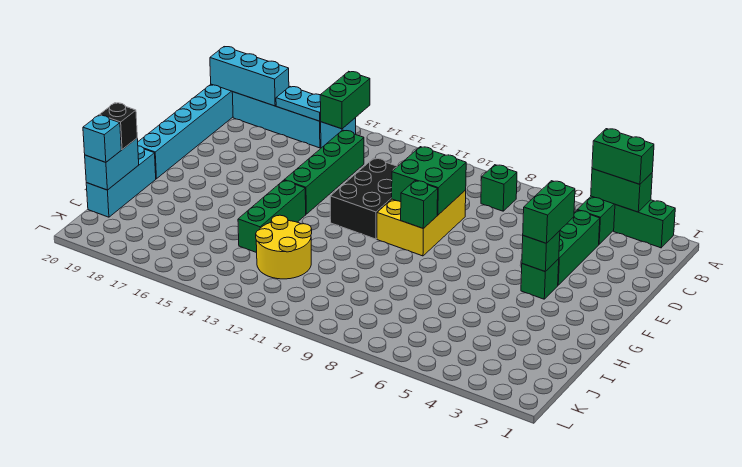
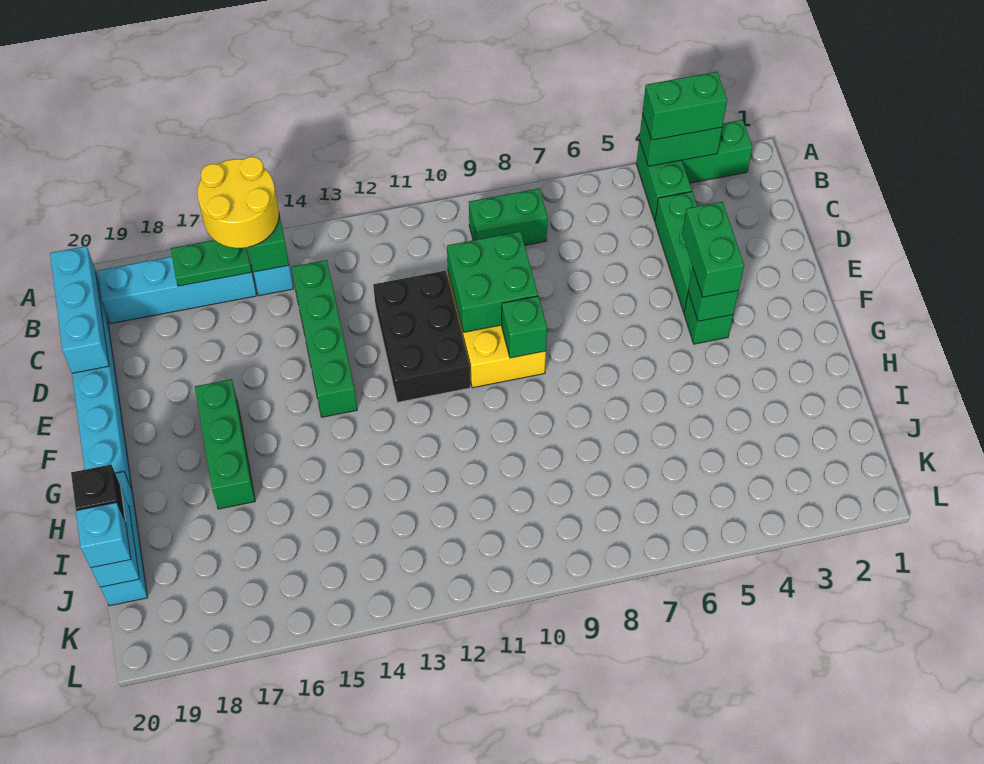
green 1x1 brick [481,165,517,211] -> green 1x2 brick [469,189,548,245]
cyan 1x2 plate [276,87,321,121] -> green 1x2 plate [171,240,252,286]
cyan 1x3 brick [210,47,289,106] -> cyan 1x3 brick turned to [50,246,109,373]
green 1x3 brick [238,180,306,253] -> green 1x3 brick moved to [195,379,255,509]
yellow 2x2 round brick [256,215,312,279] -> yellow 2x2 round brick moved to [197,157,279,248]

